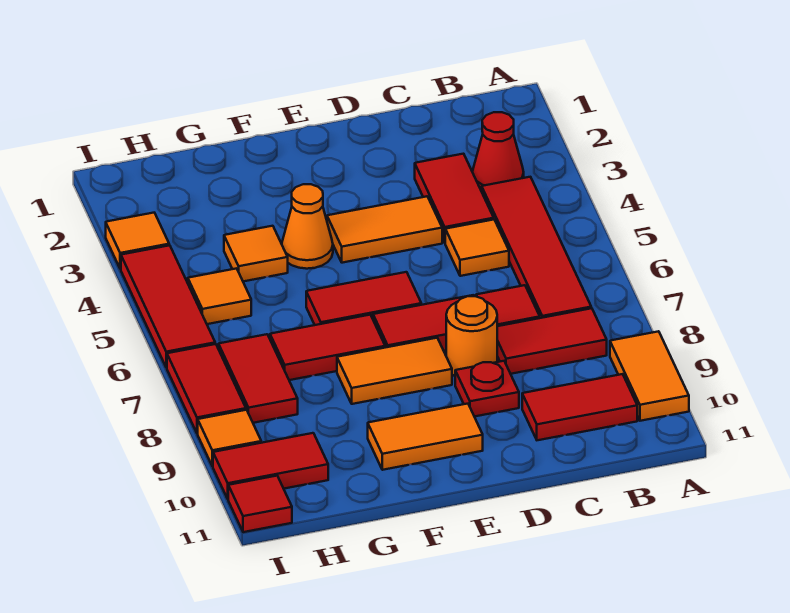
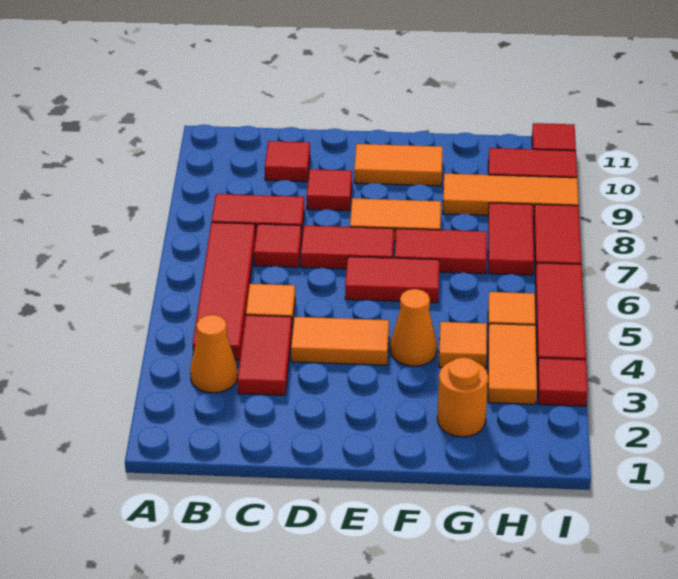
orange 1x2 tile [610,331,689,421] -> orange 1x2 tile moved to [488,324,537,404]
red 1x1 cone [472,112,524,191] -> orange 1x1 cone [190,315,238,393]
red 1x2 tile [522,374,637,440] -> red 1x1 tile [265,141,310,182]
orange 1x1 round brick [446,296,497,376] -> orange 1x1 round brick moved to [437,357,488,437]
red 1x1 plate [455,361,519,417] -> red 1x1 tile [307,169,352,211]
orange 1x1 tile [106,213,169,269] -> red 1x1 tile [538,358,588,406]
orange 1x1 tile [198,410,261,466] -> orange 1x3 tile [443,174,579,217]

